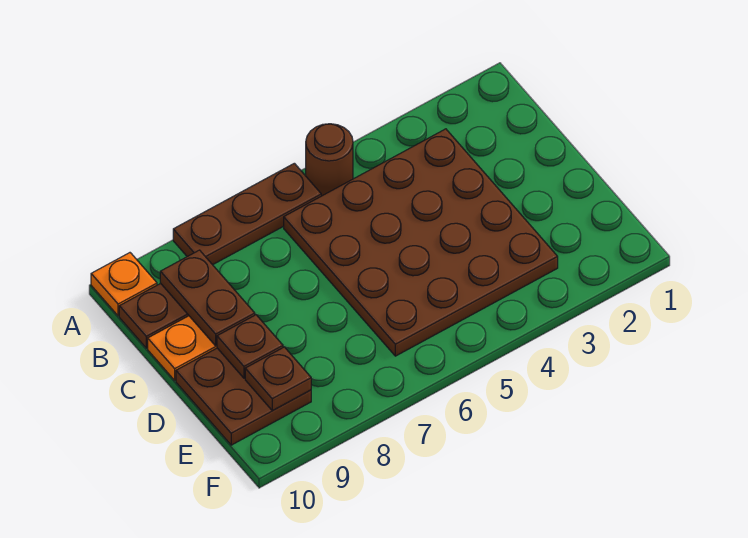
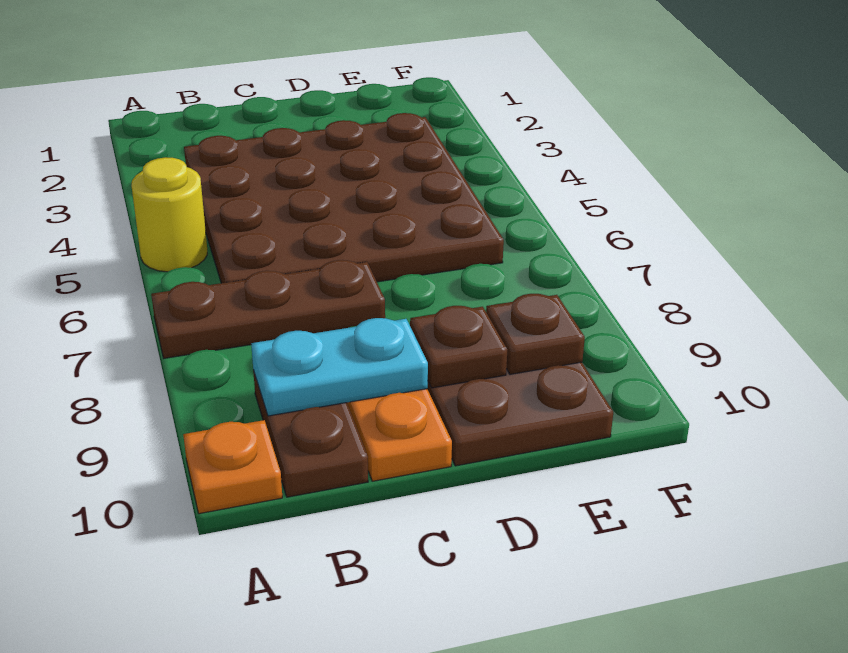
brown 1x1 round brick [306,124,353,196] -> yellow 1x1 round brick [131,157,207,272]
brown 1x3 plate [173,163,321,265] -> brown 1x3 plate turned to [151,260,385,358]
brown 1x2 plate [160,250,255,346] -> cyan 1x2 plate [251,318,428,416]

